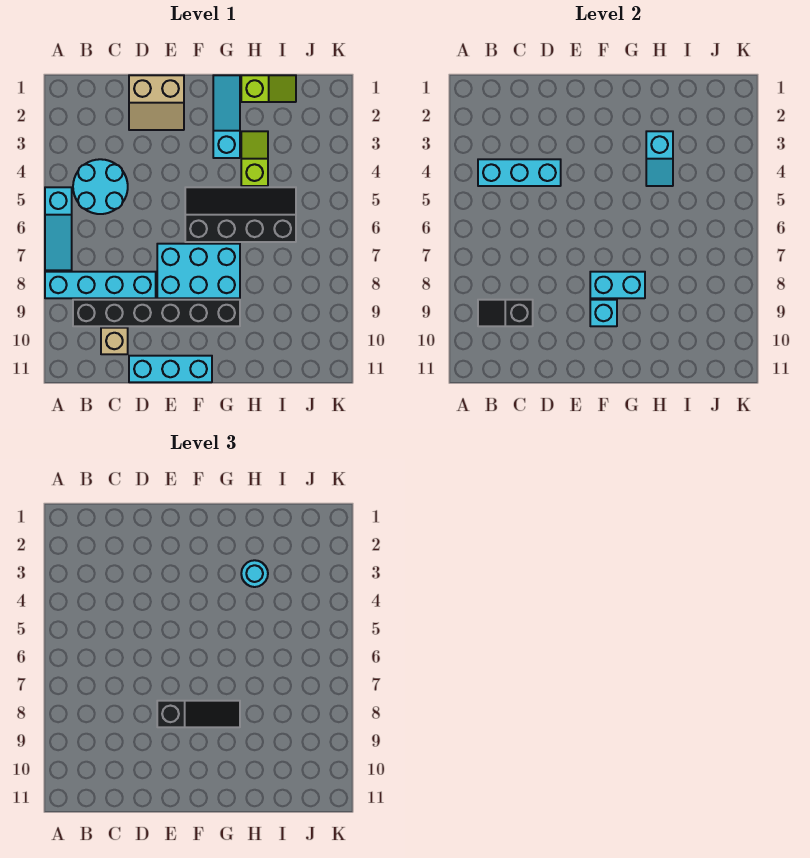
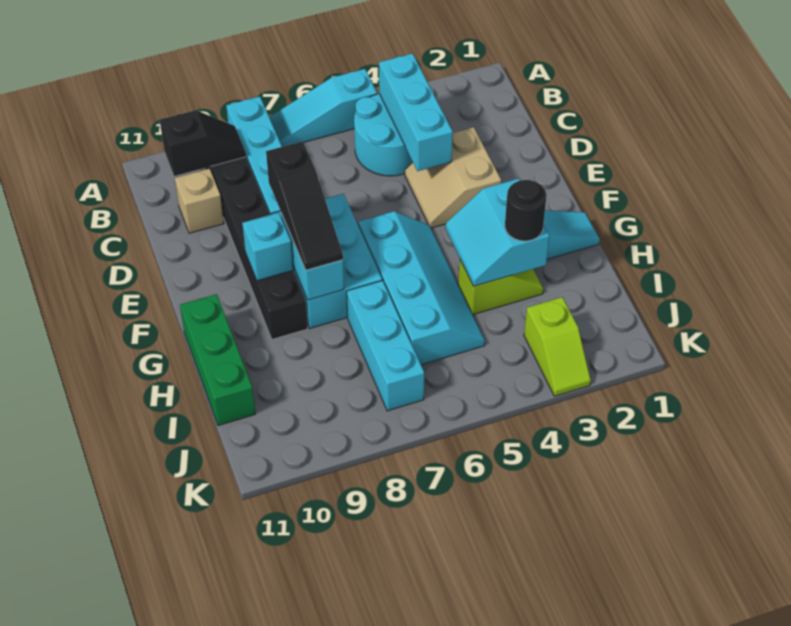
black 1x2 slope [478,300,533,326] -> black 1x2 slope turned to [160,110,246,176]
tan 2x2 slope [129,75,184,130] -> tan 2x2 slope moved to [405,127,501,228]
cyan 1x3 brick [129,356,212,382] -> cyan 1x3 brick moved to [347,281,424,411]
black 2x4 slope [185,187,296,242] -> cyan 2x4 slope [358,211,485,365]
none -> green 1x3 brick [180,294,255,426]
lime 1x2 slope [241,75,296,102] -> lime 1x2 slope moved to [524,297,591,396]
cyan 1x2 slope [646,131,673,186] -> cyan 2x2 slope [445,179,549,286]
cyan 1x1 round brick [241,560,268,587] -> black 1x1 round brick [505,180,547,241]

